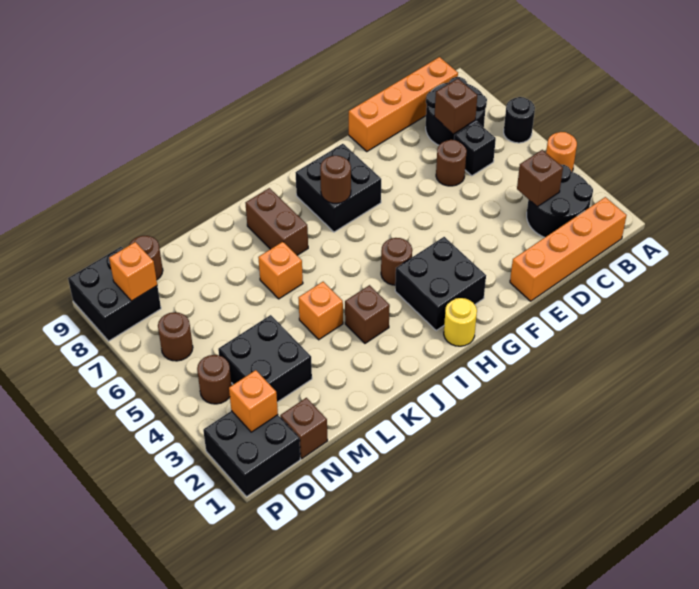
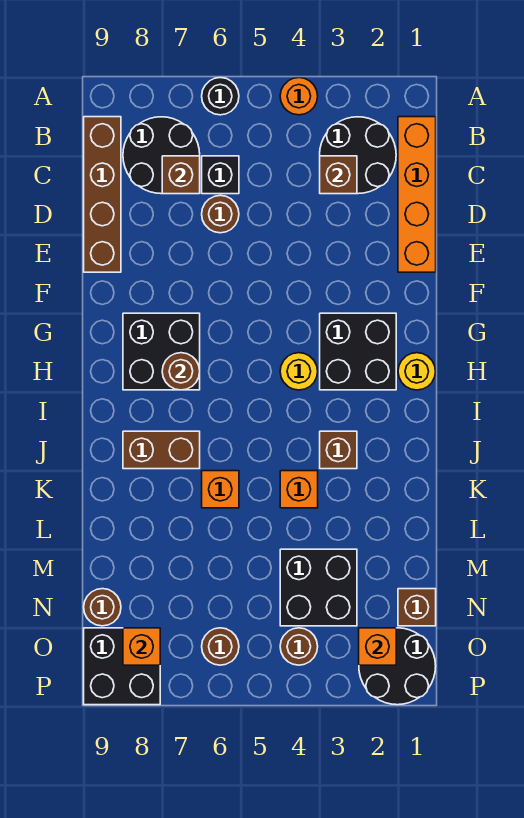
orange 1x4 brick [349,57,458,152] -> brown 1x4 brick [84,117,121,272]
brown 1x1 round brick [381,238,412,285] -> yellow 1x1 round brick [280,353,318,390]
black 2x2 brick [203,411,300,497] -> black 2x2 round brick [359,628,436,705]

